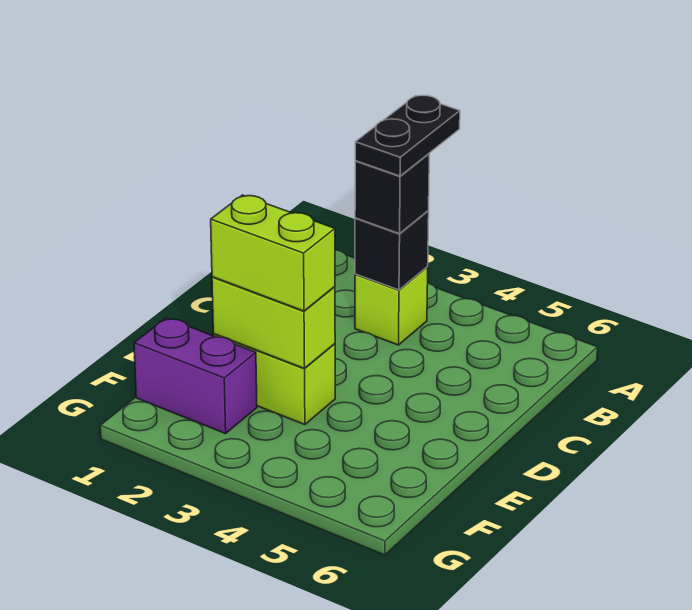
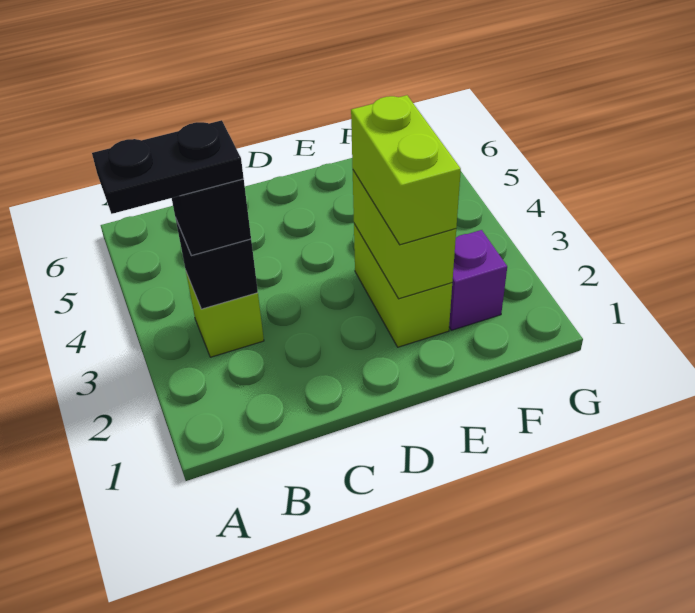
purple 1x2 brick [134,318,257,434] -> purple 1x1 brick [449,230,507,330]

